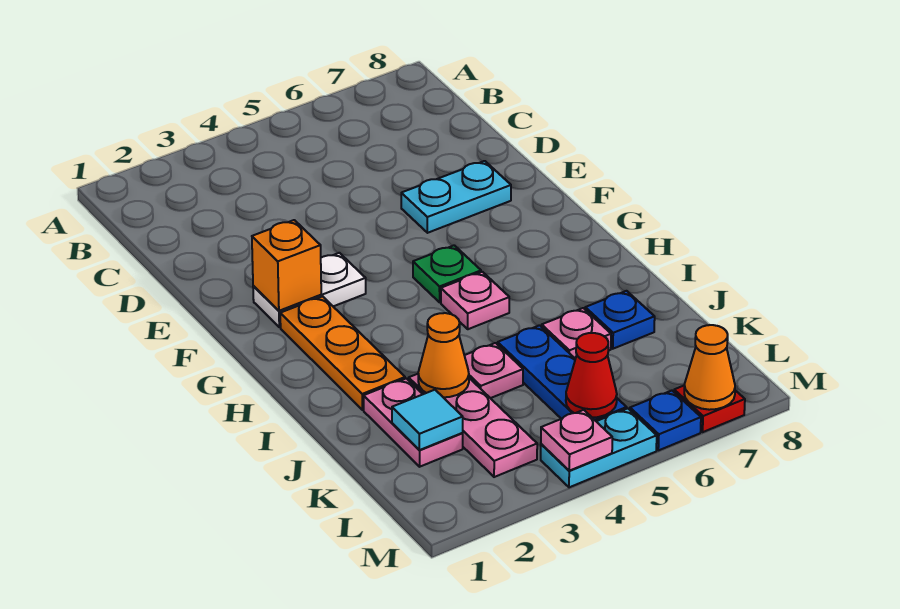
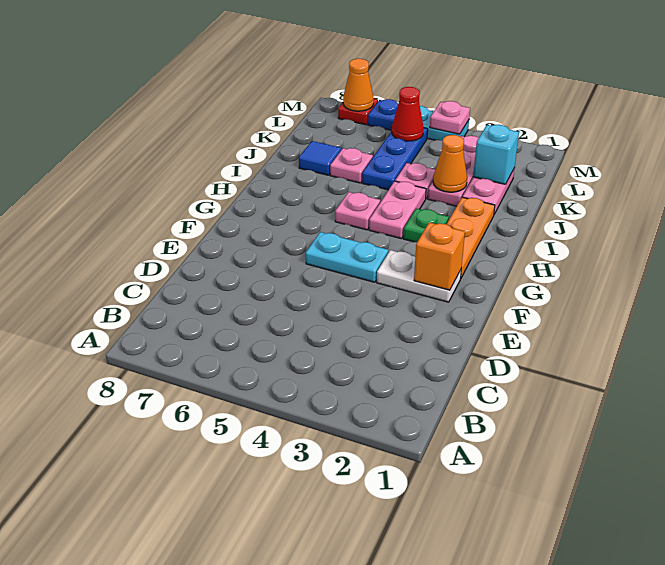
cyan 1x2 plate [401,161,511,233] -> cyan 1x2 plate moved to [306,232,388,282]
green 1x1 plate [413,245,481,302] -> green 1x1 plate moved to [403,209,449,242]
none -> pink 1x2 plate [369,181,426,239]
blue 1x1 plate [585,291,655,349] -> blue 1x1 tile [299,141,341,175]
cyan 1x1 tile [392,390,463,450] -> cyan 1x1 brick [473,125,519,184]

